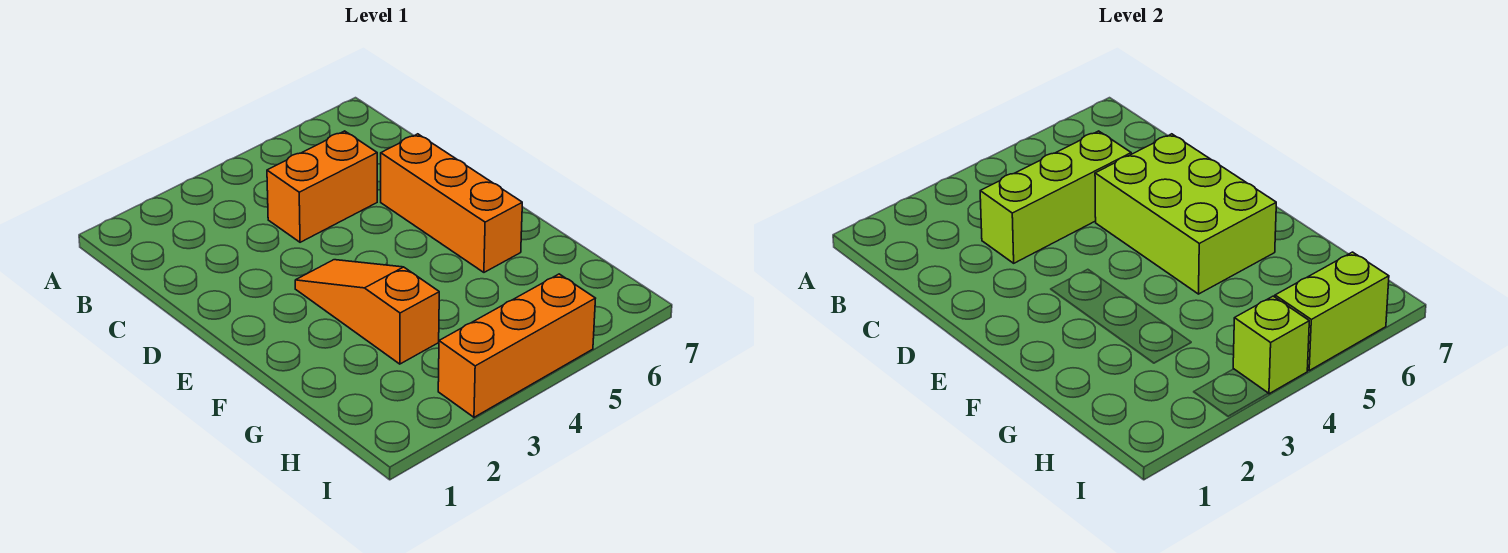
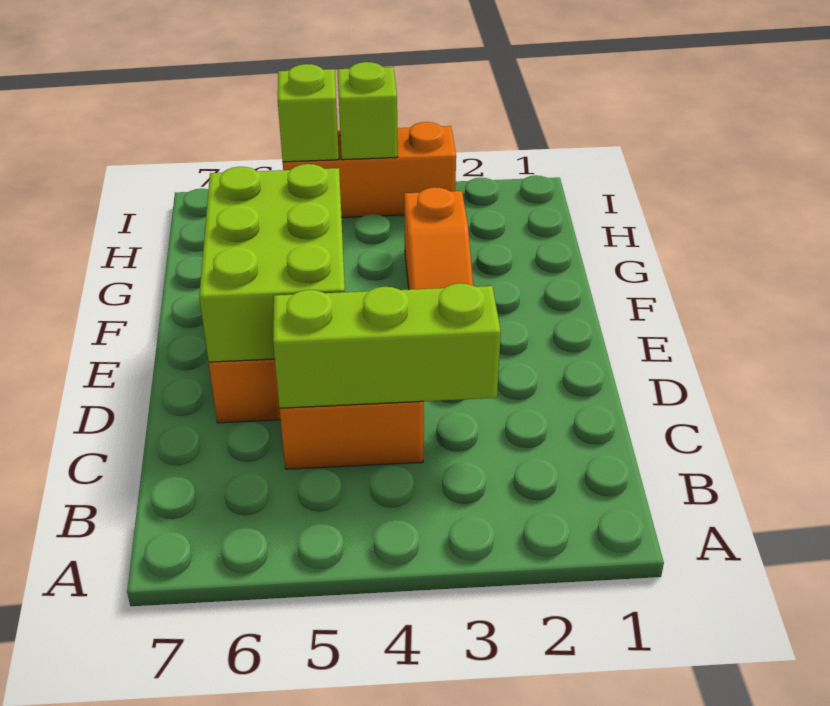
lime 1x2 brick [1275,252,1389,371] -> lime 1x1 brick [278,64,339,162]

